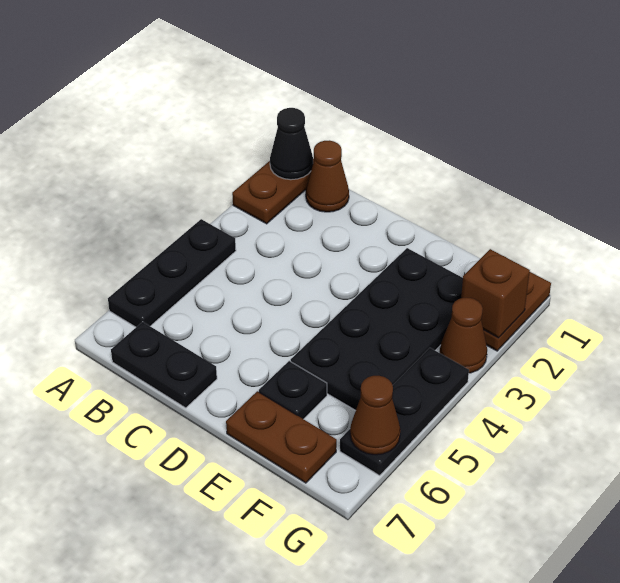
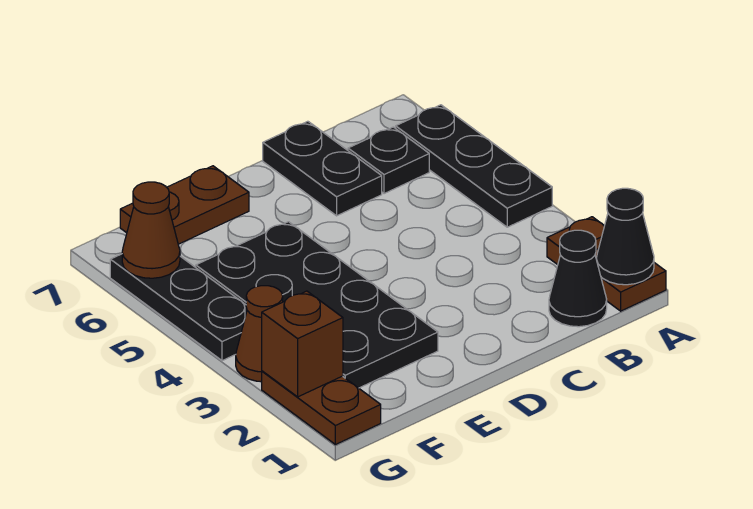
brown 1x1 cone [306,140,349,212] -> black 1x1 cone [549,230,607,327]
black 1x2 plate [111,322,217,408] -> black 1x2 plate turned to [263,121,382,216]
black 1x1 plate [259,361,327,419] -> black 1x1 plate moved to [348,127,429,194]

